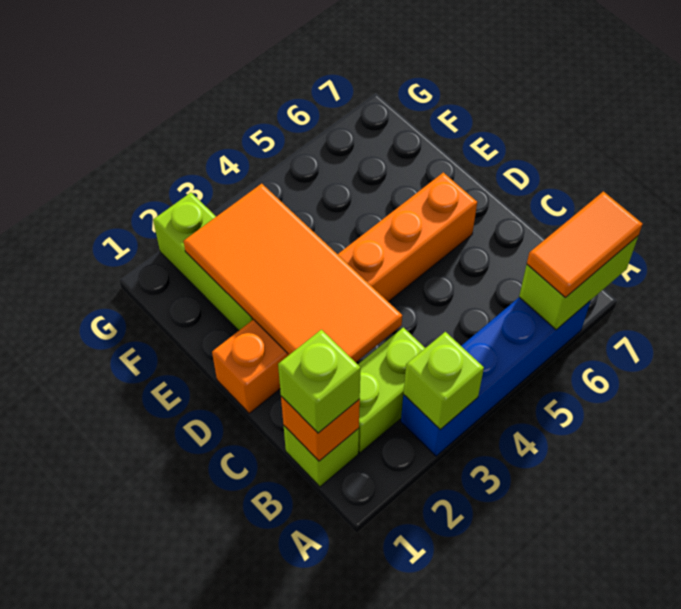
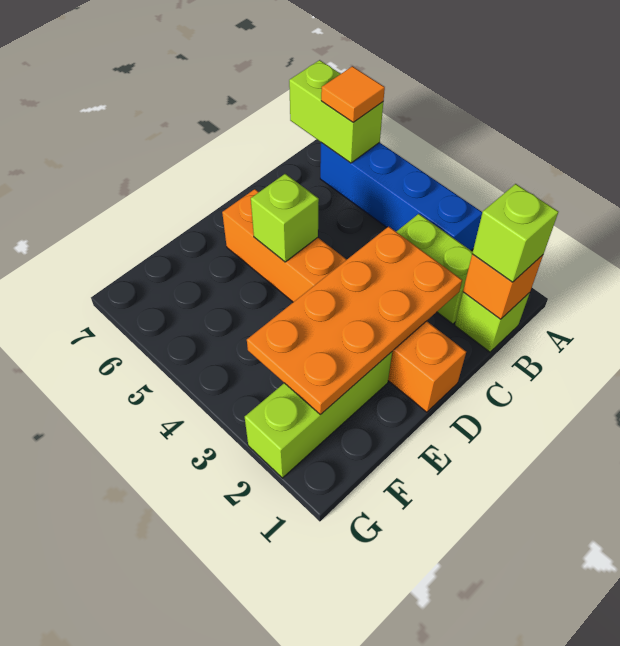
lime 1x1 brick [403,332,484,430] -> lime 1x1 brick moved to [251,174,319,262]
orange 1x2 tile [527,191,642,297] -> orange 1x1 tile [321,66,385,122]
orange 2x4 tile [184,184,402,362] -> orange 2x4 plate [247,226,462,415]

